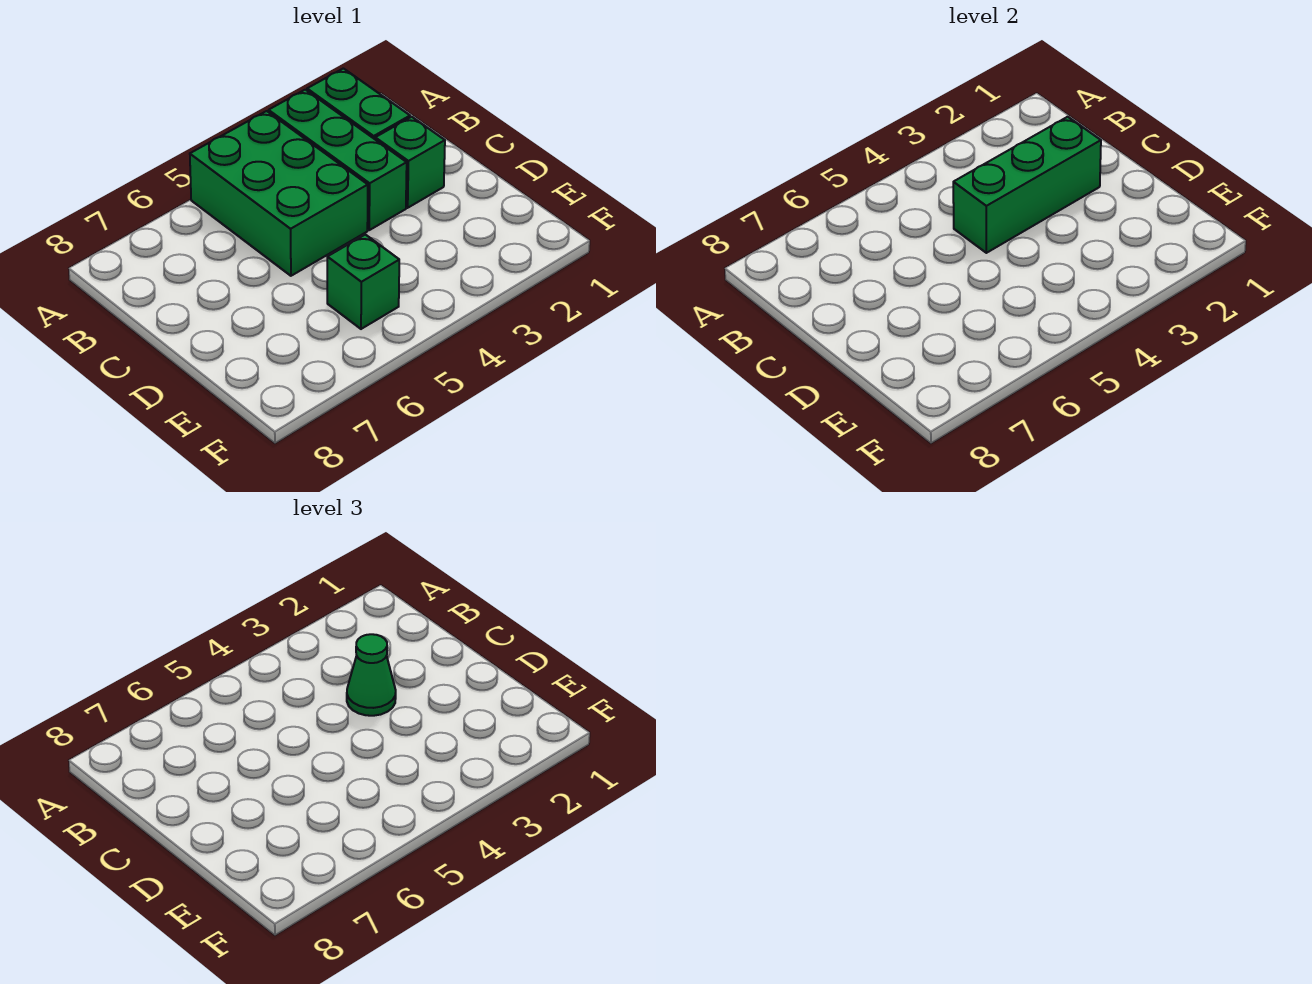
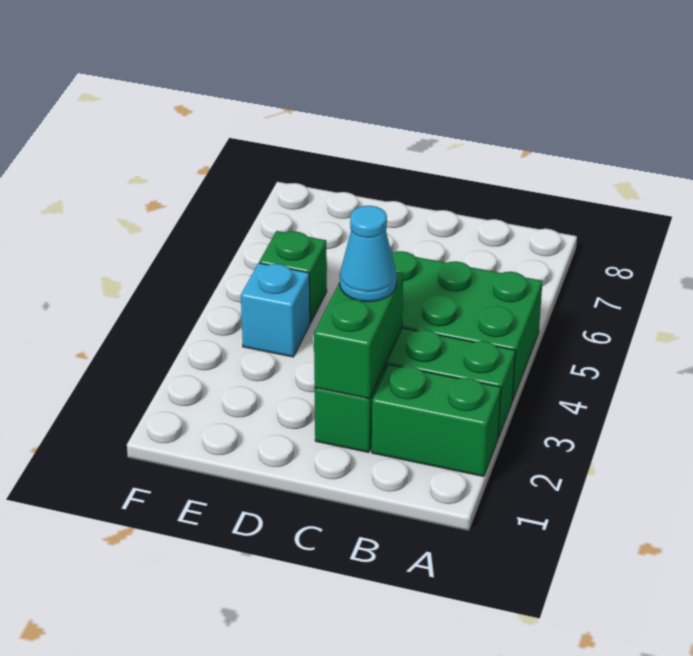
green 1x3 brick [953,117,1101,253] -> green 1x2 brick [314,272,403,399]
green 1x1 cone [347,634,396,716] -> cyan 1x1 cone [340,206,397,302]
none -> cyan 1x1 brick [241,263,310,357]

